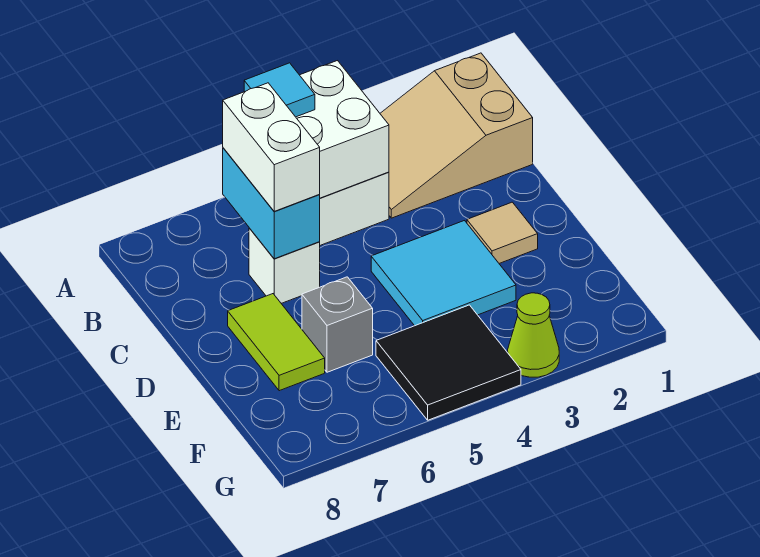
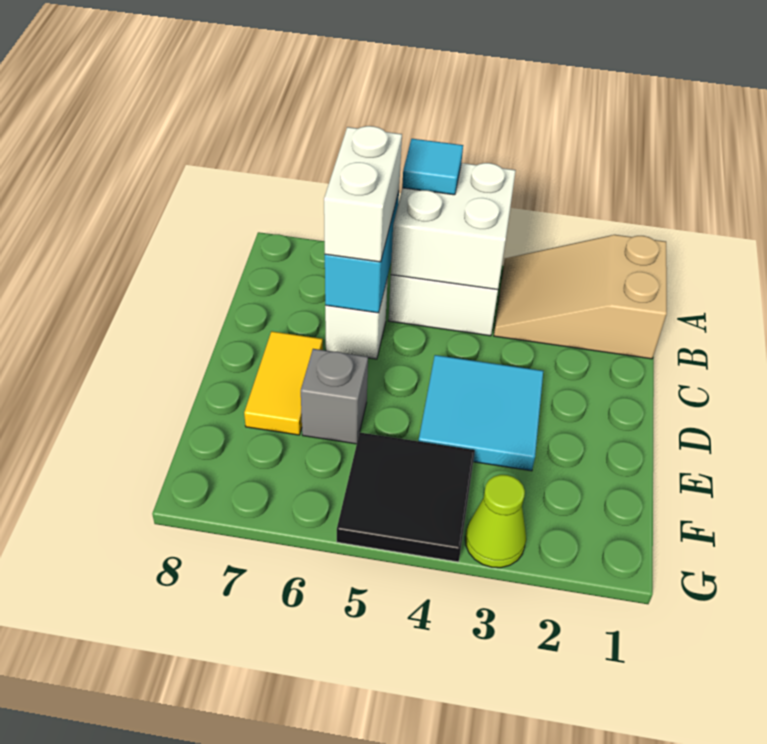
tan 1x1 tile [467,202,538,263] -> none
lime 1x2 tile [228,294,325,391] -> yellow 1x2 tile [244,331,323,435]

